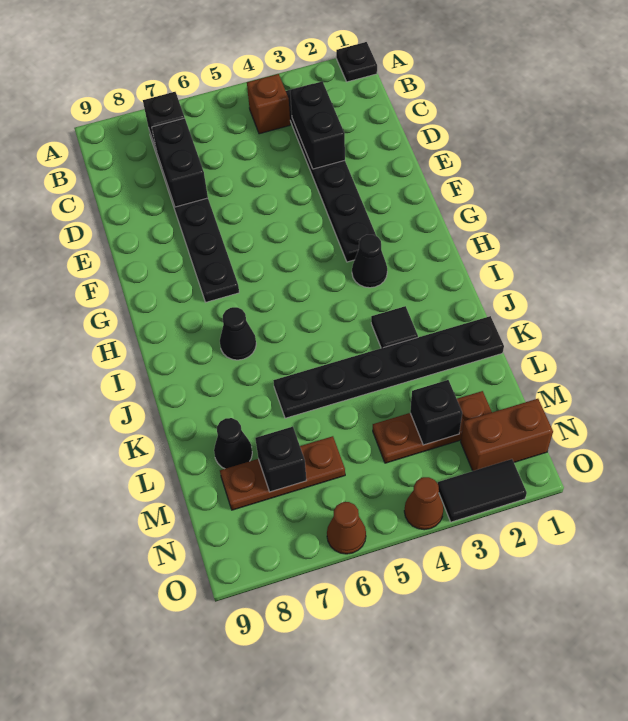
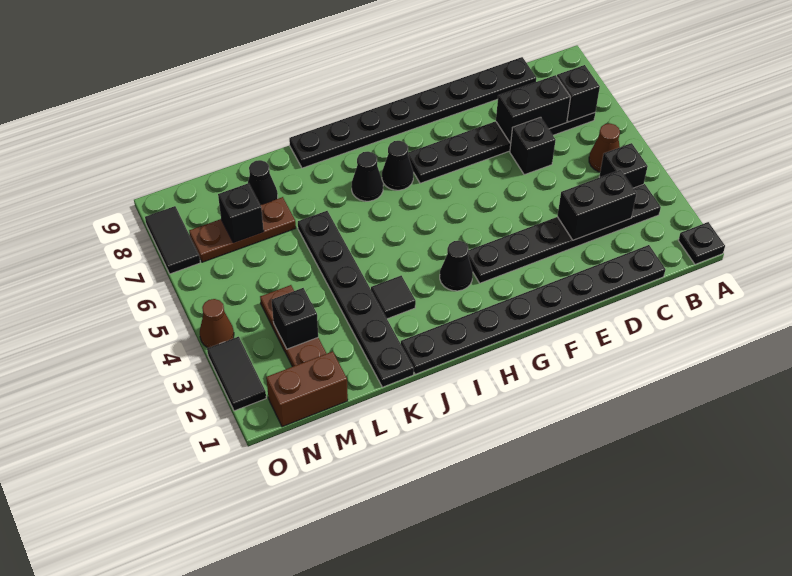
brown 1x1 brick [247,74,290,134] -> black 1x1 brick [599,143,648,188]
none -> black 1x8 plate [401,245,665,374]
none -> black 1x8 plate [289,57,536,168]
none -> black 1x1 brick [510,117,556,175]
none -> black 1x1 cone [382,141,413,190]
brown 1x3 plate [220,436,345,510] -> brown 1x3 plate turned to [189,197,296,262]
brown 1x2 brick [461,399,553,471] -> brown 1x2 brick turned to [266,351,348,427]
brown 1x1 cone [327,502,366,554] -> brown 1x1 cone moved to [589,123,620,172]
none -> black 1x2 tile [145,206,200,274]

